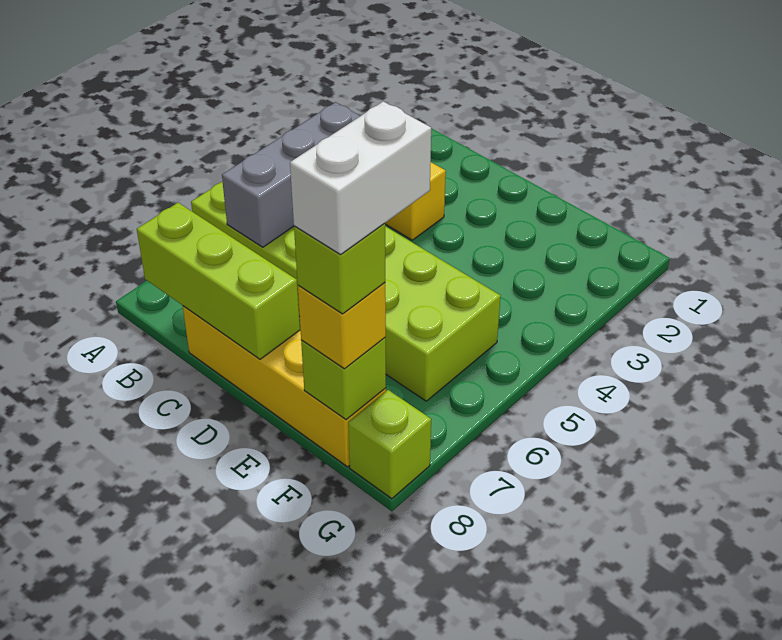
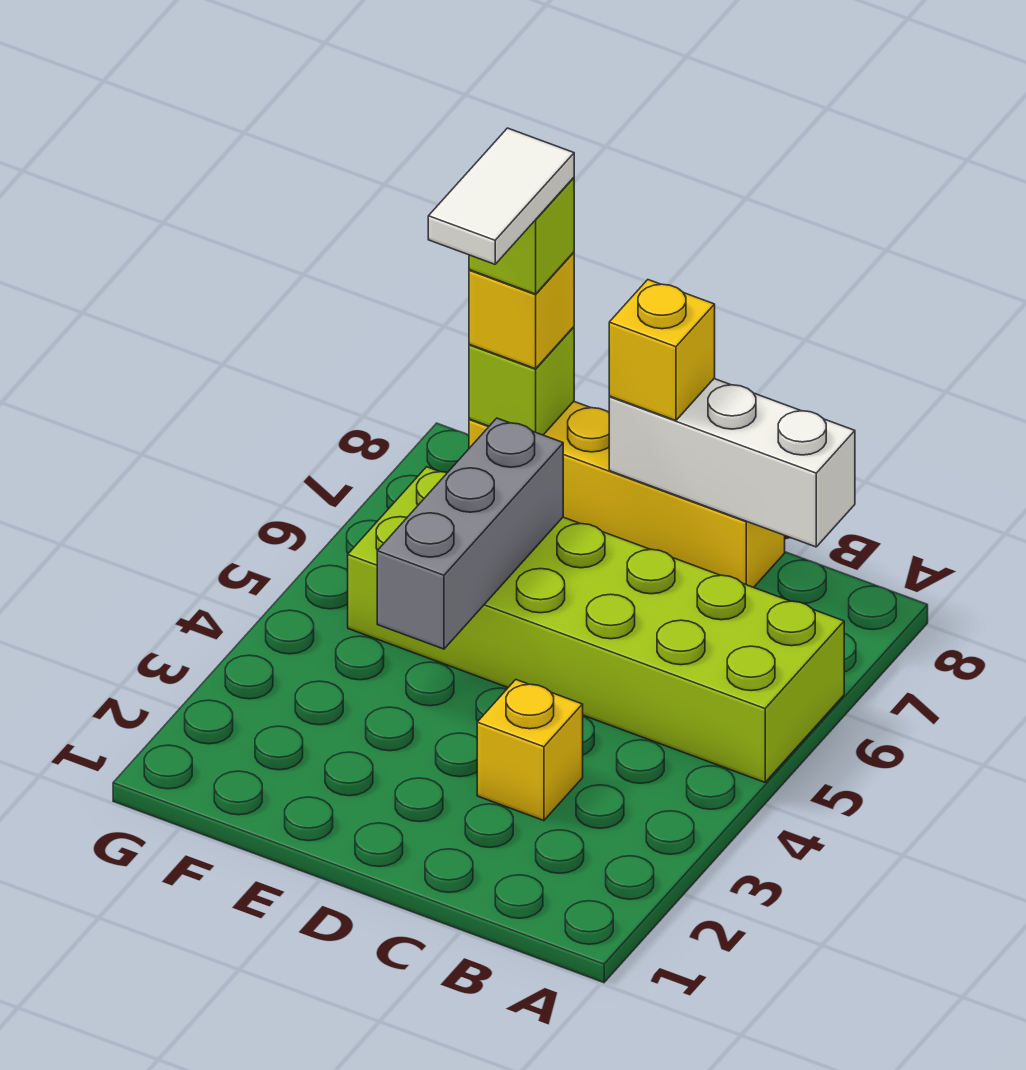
grey 1x3 brick [222,102,360,247] -> grey 1x3 brick moved to [377,418,563,649]
lime 1x3 brick [137,203,300,359] -> white 1x3 brick [609,379,855,547]
none -> yellow 1x1 brick [609,280,715,421]
white 1x2 brick [290,101,431,255] -> white 1x2 tile [428,128,574,264]
lime 1x1 brick [348,390,431,499] -> none

